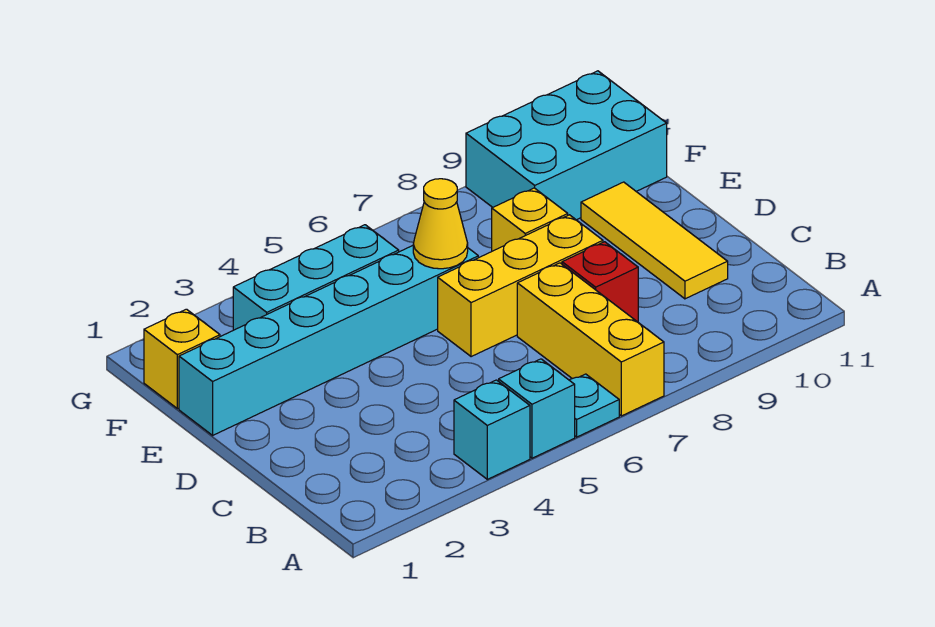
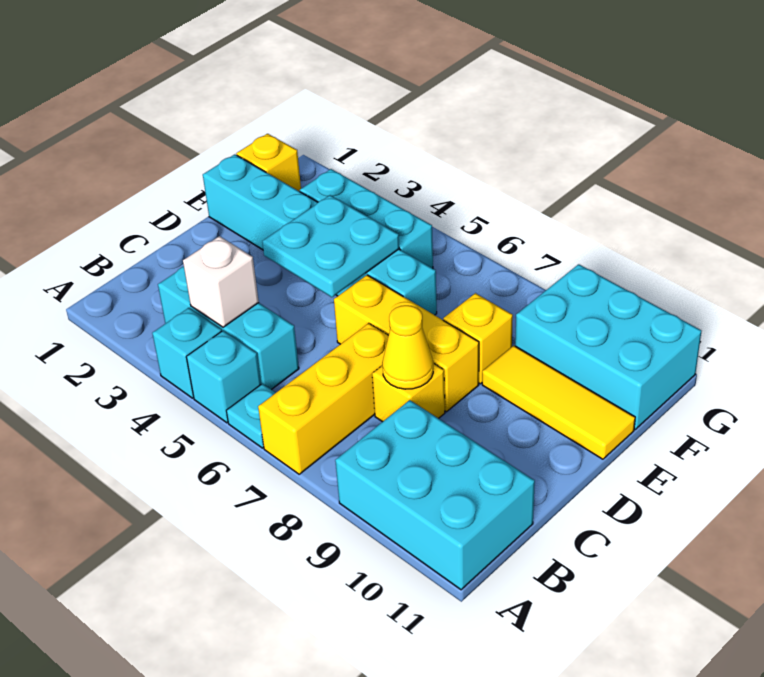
none -> cyan 2x3 brick [335,400,535,590]
none -> cyan 1x3 brick [158,267,299,390]
none -> white 1x1 brick [183,236,259,327]
red 1x1 brick [562,242,638,321] -> yellow 1x1 brick [372,363,445,422]
yellow 1x3 tile [581,182,728,299] -> yellow 1x3 tile turned to [482,346,635,459]
none -> cyan 2x2 plate [262,195,399,297]
yellow 1x1 cone [413,179,468,269] -> yellow 1x1 cone moved to [382,305,433,389]

